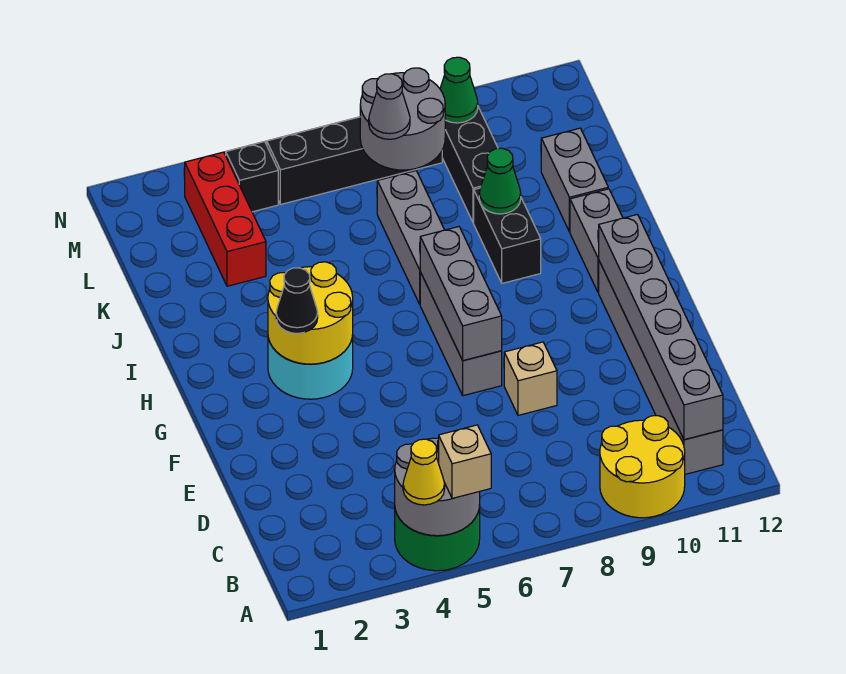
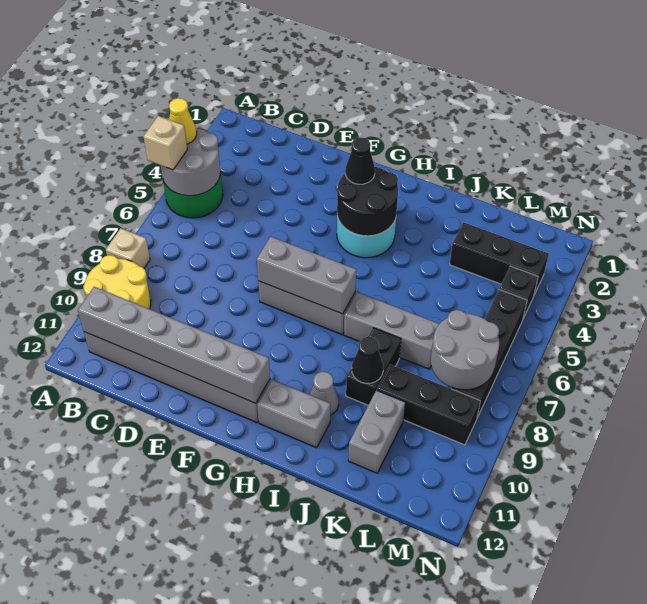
tan 1x1 brick [504,342,557,415] -> tan 1x1 brick moved to [106,228,150,268]
yellow 2x2 round brick [268,262,353,364] -> black 2x2 round brick [337,167,398,236]
black 1x2 brick [474,188,541,283] -> black 1x2 brick turned to [346,328,401,405]
green 1x1 cone [479,148,521,214] -> black 1x1 cone [352,337,383,383]
grey 1x2 brick [541,128,608,232] -> grey 1x2 brick turned to [348,390,405,473]
red 1x3 brick [185,152,266,286] -> black 1x3 brick [450,223,549,294]
grey 1x1 cone [369,74,410,139] -> grey 1x1 cone moved to [309,372,339,415]
green 1x1 cone [440,57,478,123] -> none

